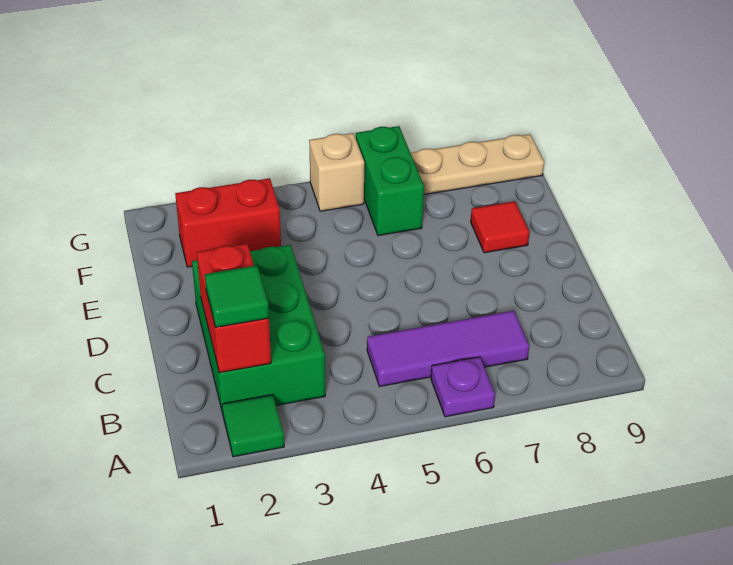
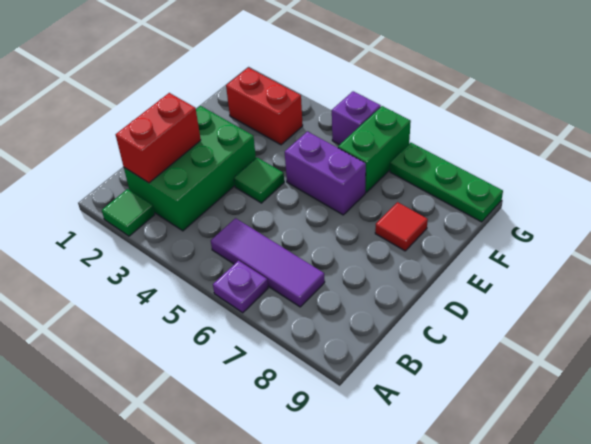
green 1x1 tile [205,265,269,327] -> green 1x1 tile moved to [234,158,284,203]
none -> purple 1x2 brick [285,132,366,215]
tan 1x1 brick [309,133,364,211] -> purple 1x1 brick [332,91,381,145]
tan 1x3 plate [411,134,544,195] -> green 1x3 plate [390,143,503,222]

